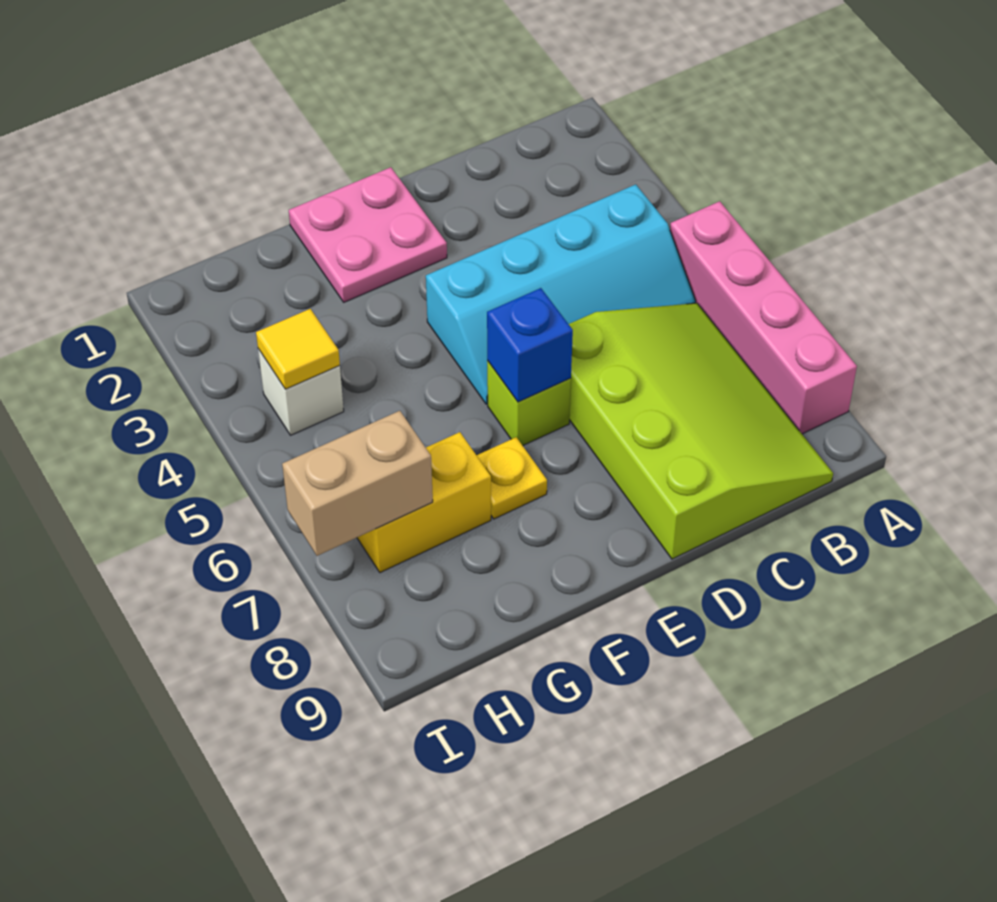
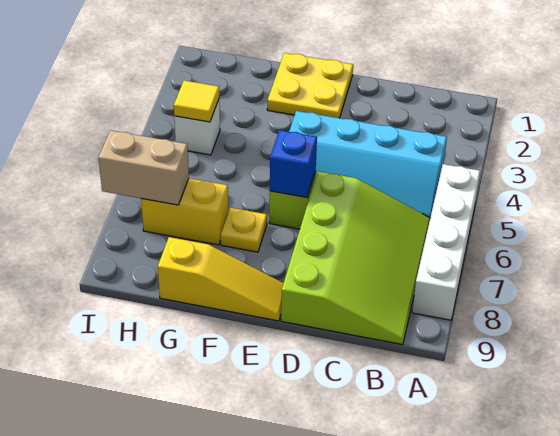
pink 1x4 brick [670,201,857,434] -> white 1x4 brick [412,164,480,320]
pink 2x2 plate [289,167,447,302] -> yellow 2x2 plate [267,53,353,118]
none -> yellow 1x3 slope [158,237,284,321]

